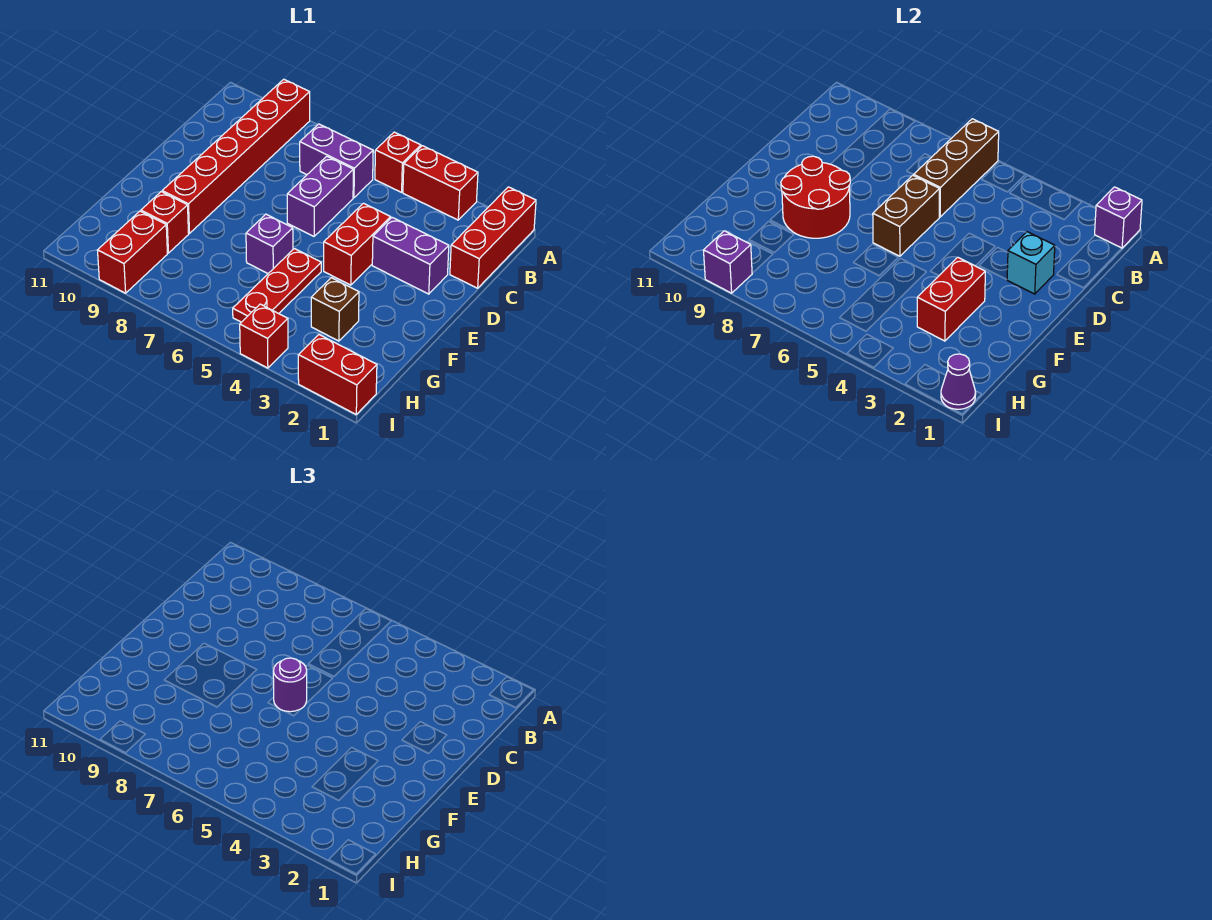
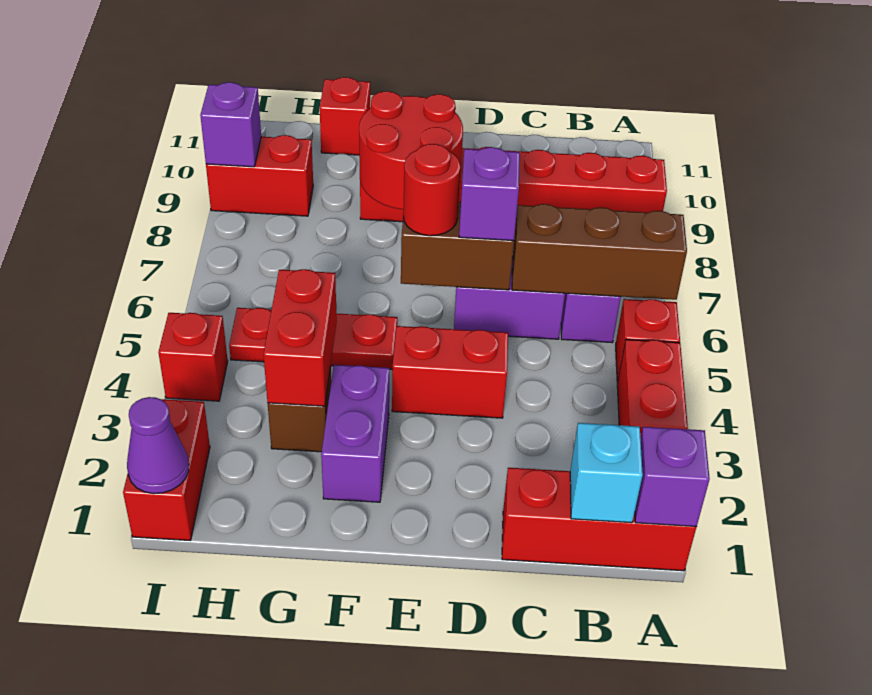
purple 1x2 brick [372,218,449,294] -> purple 1x2 brick moved to [321,365,390,502]
cyan 1x1 brick [1007,232,1055,294] -> cyan 1x1 brick moved to [570,423,643,523]
purple 1x1 round brick [273,658,307,712] -> red 1x1 round brick [403,144,460,236]
red 1x2 brick [917,257,985,341] -> red 1x2 brick turned to [263,269,337,406]
purple 1x1 brick [246,214,293,273] -> purple 1x1 brick moved to [459,147,520,241]
red 1x1 brick [141,192,189,253] -> red 1x1 brick moved to [320,77,370,155]

